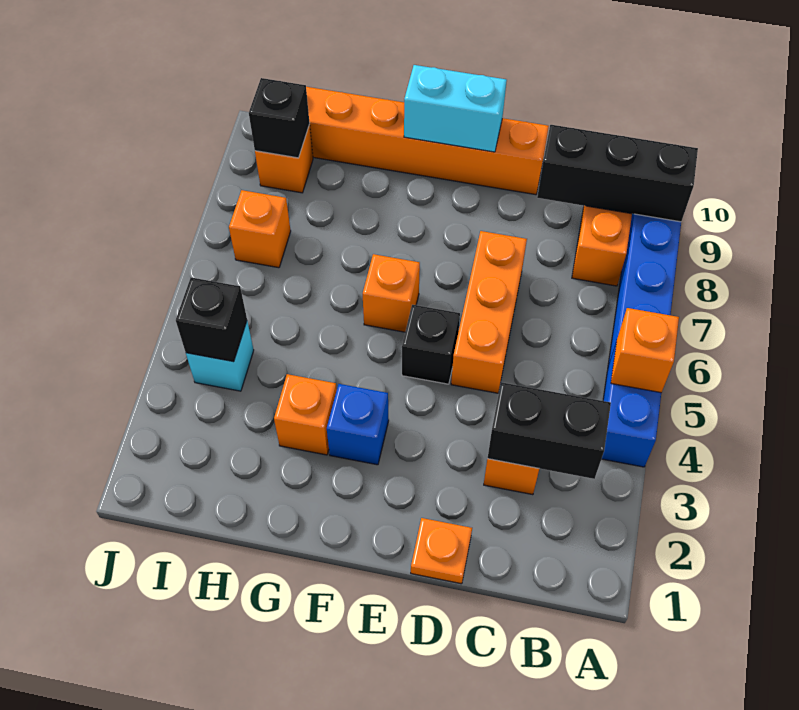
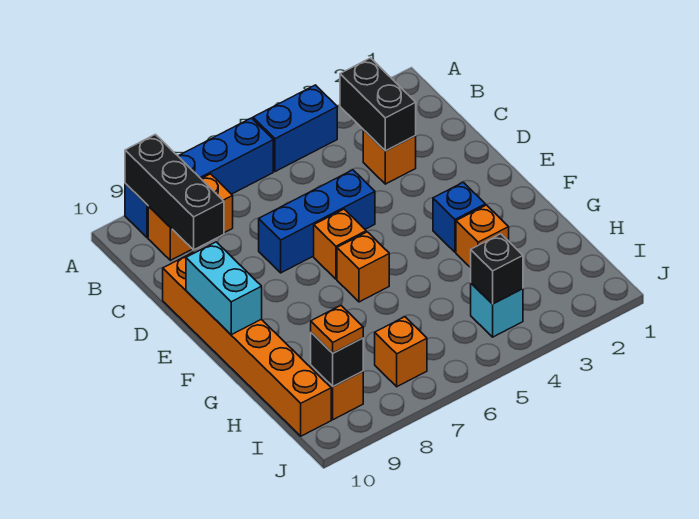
orange 1x1 brick [611,308,679,393] -> orange 1x1 brick moved to [314,209,366,279]
orange 1x1 plate [411,518,472,584] -> orange 1x1 plate moved to [311,306,363,353]
orange 1x3 brick [451,231,527,393] -> blue 1x3 brick [259,170,375,273]
black 1x1 brick [402,305,460,384] -> none

